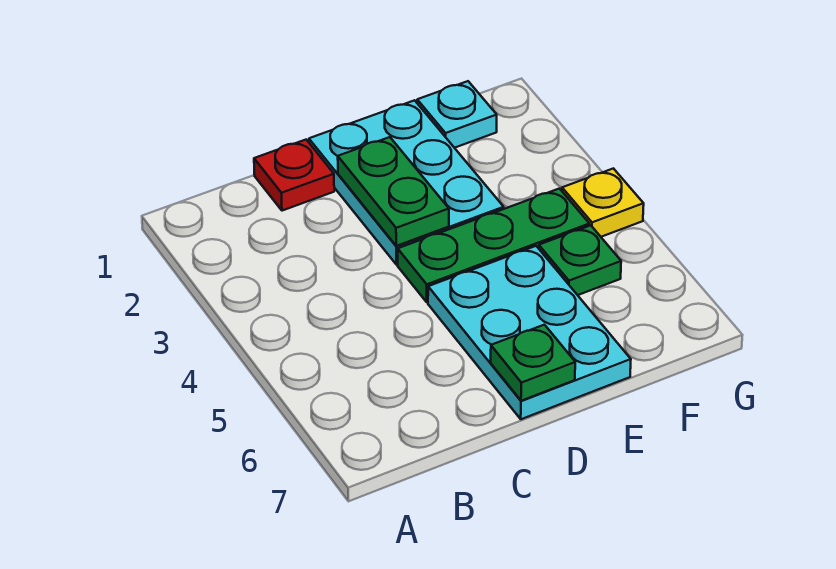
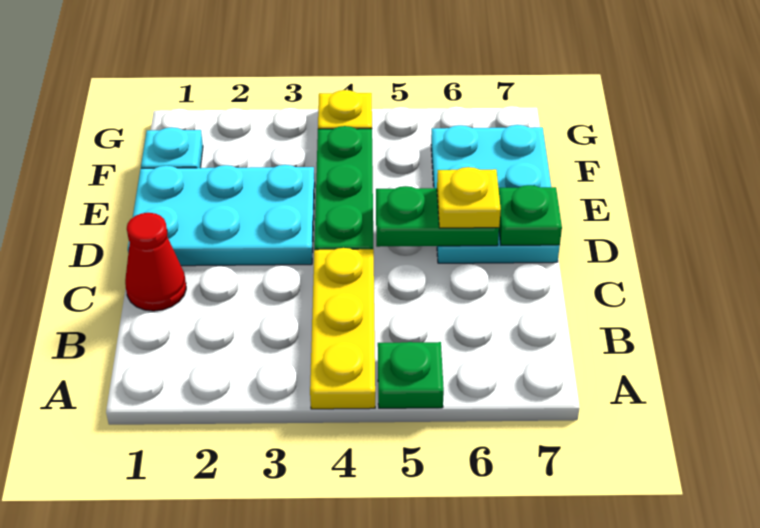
none -> yellow 1x3 plate [310,248,375,409]
red 1x1 plate [254,140,334,211] -> red 1x1 cone [125,213,186,311]
green 1x2 plate [338,137,449,246] -> green 1x2 plate moved to [376,186,499,247]
cyan 2x3 plate [428,246,631,419] -> cyan 2x3 plate turned to [431,125,560,263]
none -> yellow 1x1 plate [437,167,501,228]
green 1x1 plate [539,225,621,295] -> green 1x1 plate moved to [378,342,444,408]

